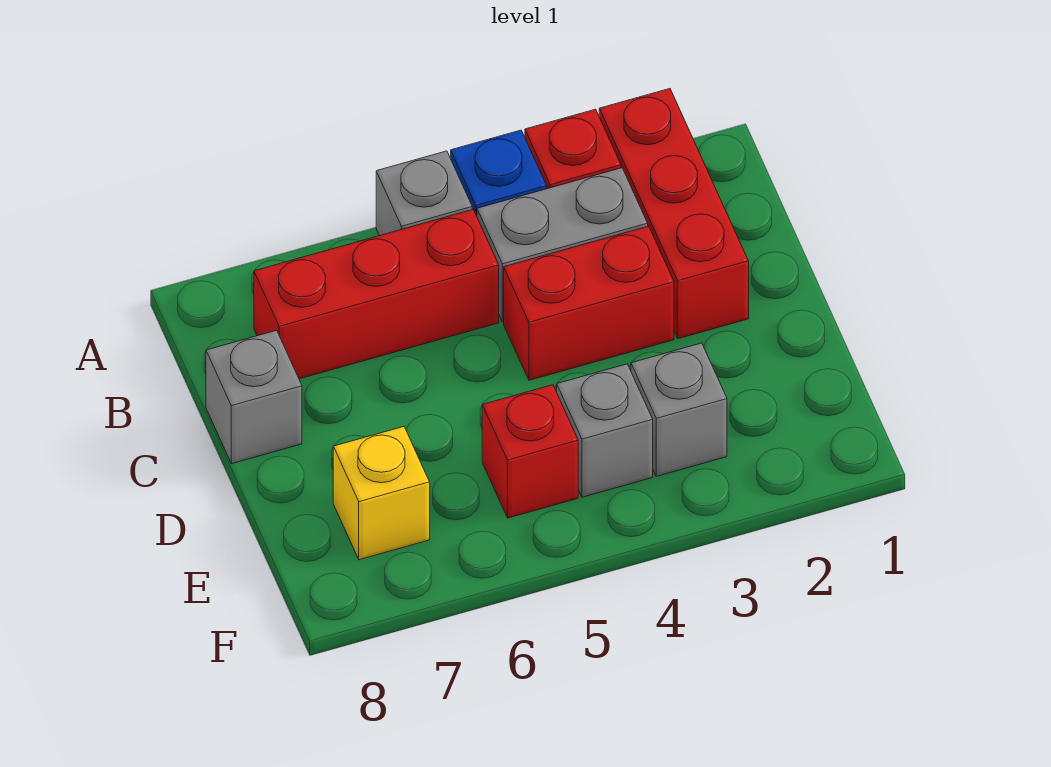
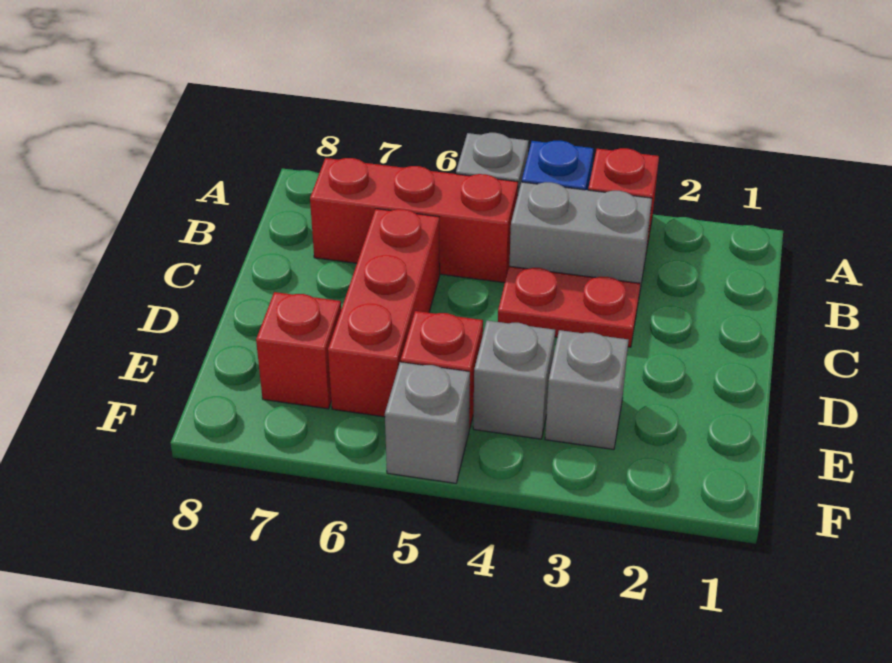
red 1x3 brick [599,89,749,339] -> red 1x3 brick moved to [328,209,440,417]
red 1x2 brick [504,226,674,380] -> red 1x2 plate [498,266,640,347]
grey 1x1 brick [206,330,302,464] -> grey 1x1 brick moved to [385,362,470,483]
yellow 1x1 brick [333,427,430,560] -> red 1x1 brick [256,292,341,409]

